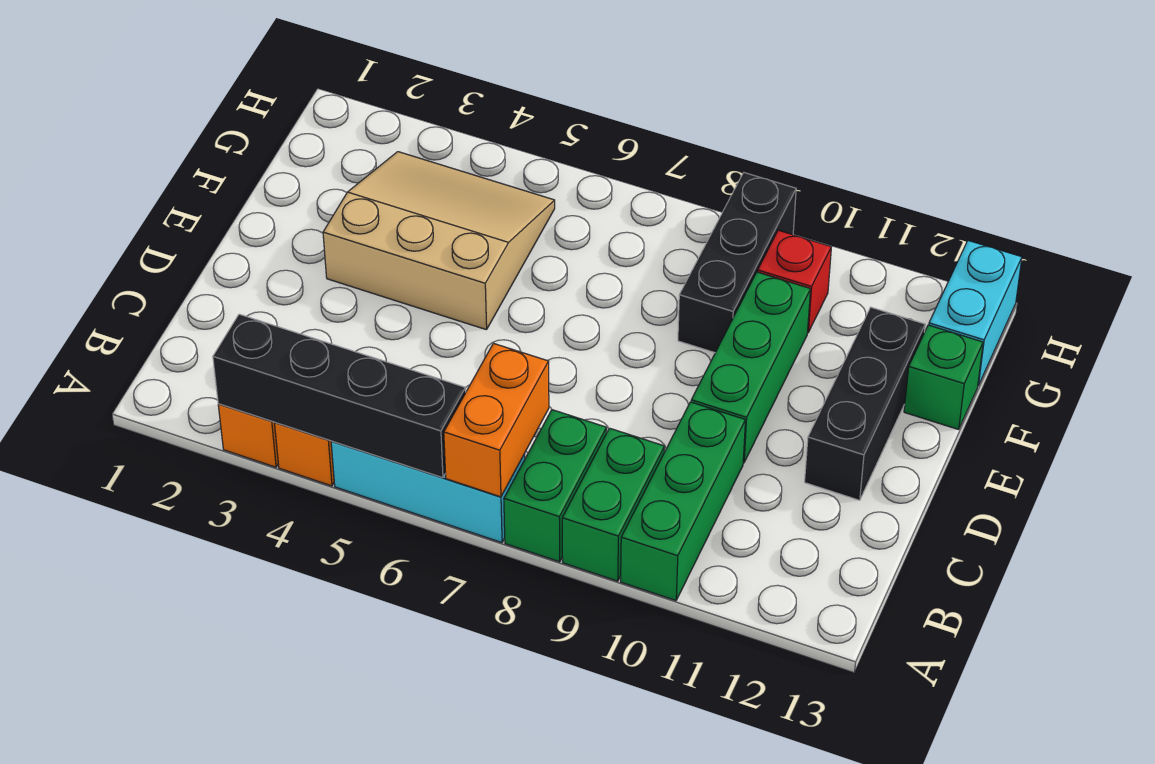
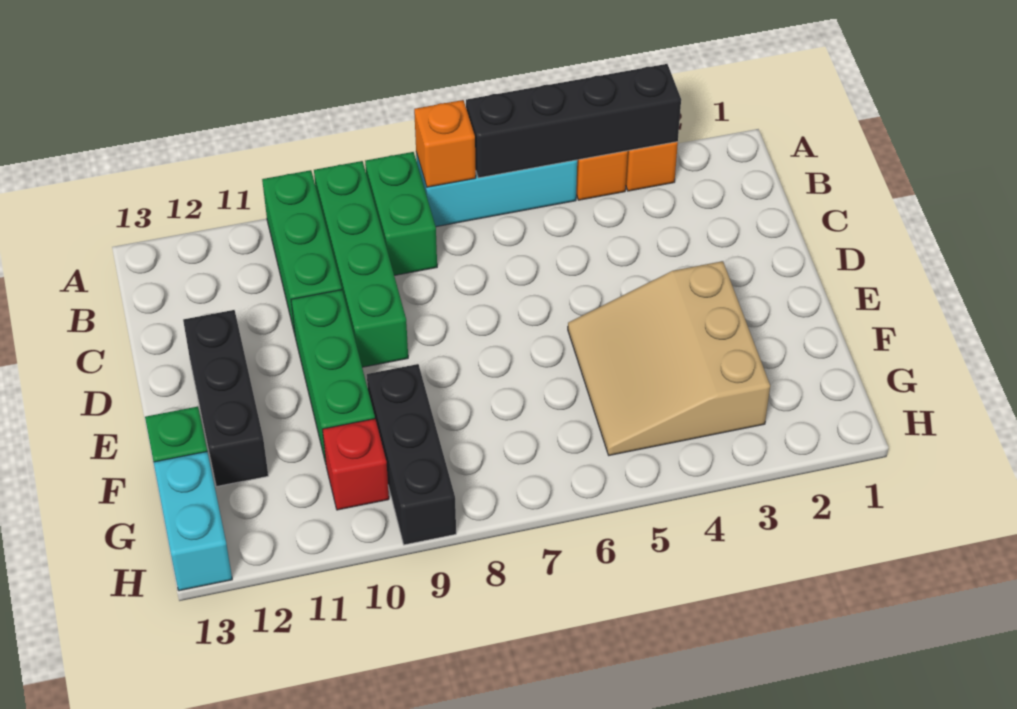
orange 1x2 brick [444,343,549,497] -> orange 1x1 brick [414,100,476,187]
green 1x2 brick [562,428,665,581] -> green 1x4 brick [314,161,408,367]
tan 3x3 slope [323,152,555,330] -> tan 3x3 slope turned to [568,261,770,455]

